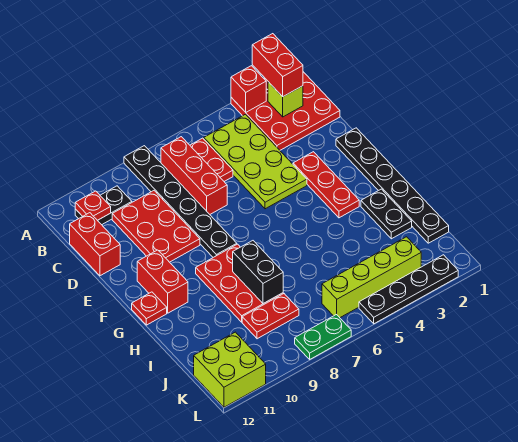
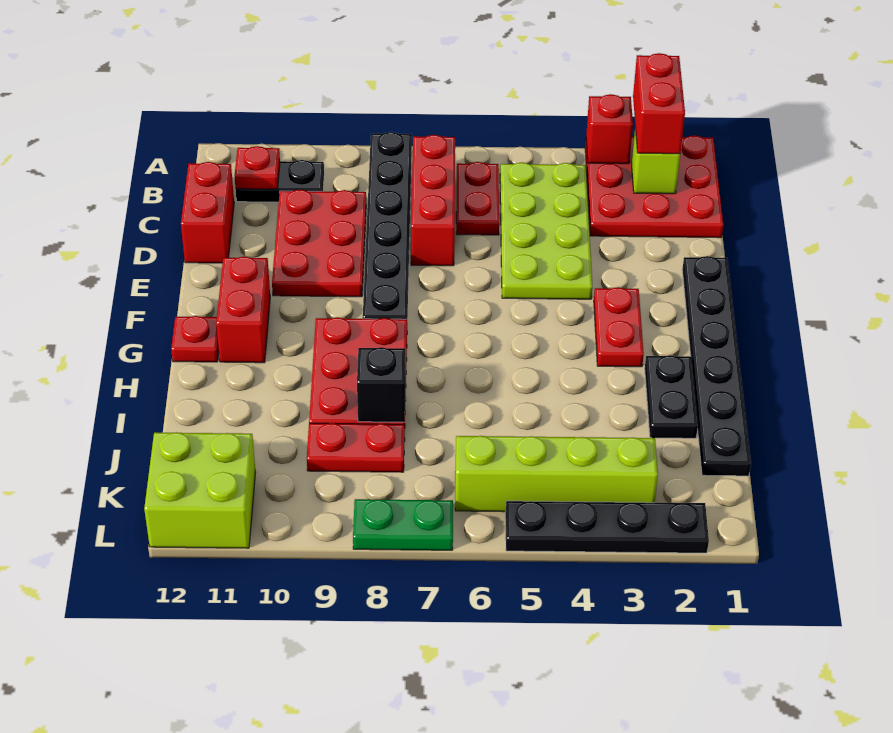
red 1x3 plate [293,152,359,218] -> red 1x2 plate [594,287,644,367]
black 1x2 brick [233,241,283,304] -> black 1x1 brick [357,347,405,422]

